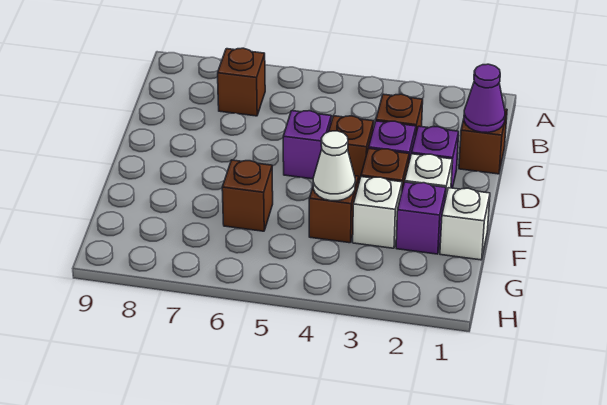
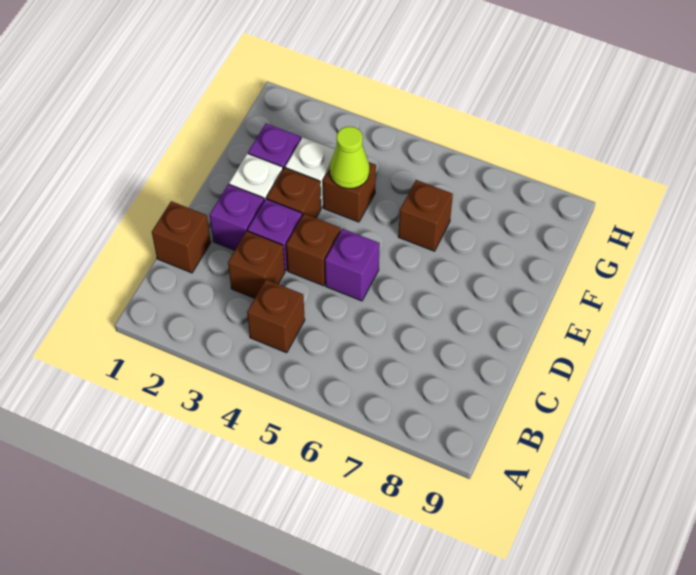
brown 1x1 brick [218,48,265,116] -> brown 1x1 brick moved to [247,280,305,353]
purple 1x1 cone [464,64,505,133] -> none
white 1x1 brick [440,188,490,260] -> none
white 1x1 cone [313,131,355,201] -> lime 1x1 cone [330,127,369,189]

